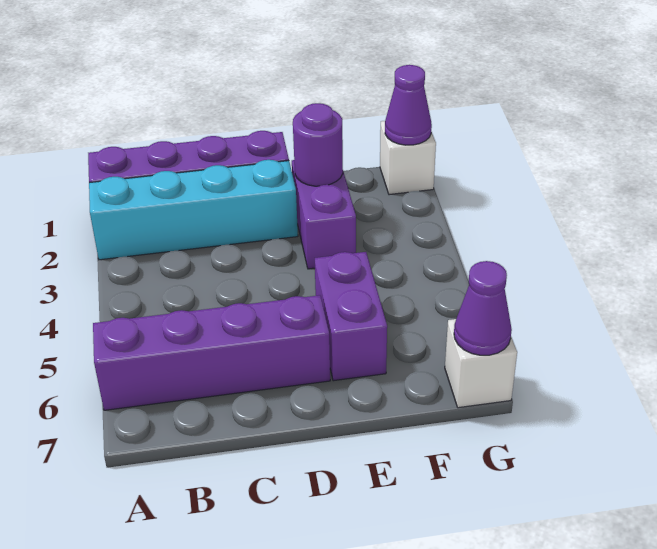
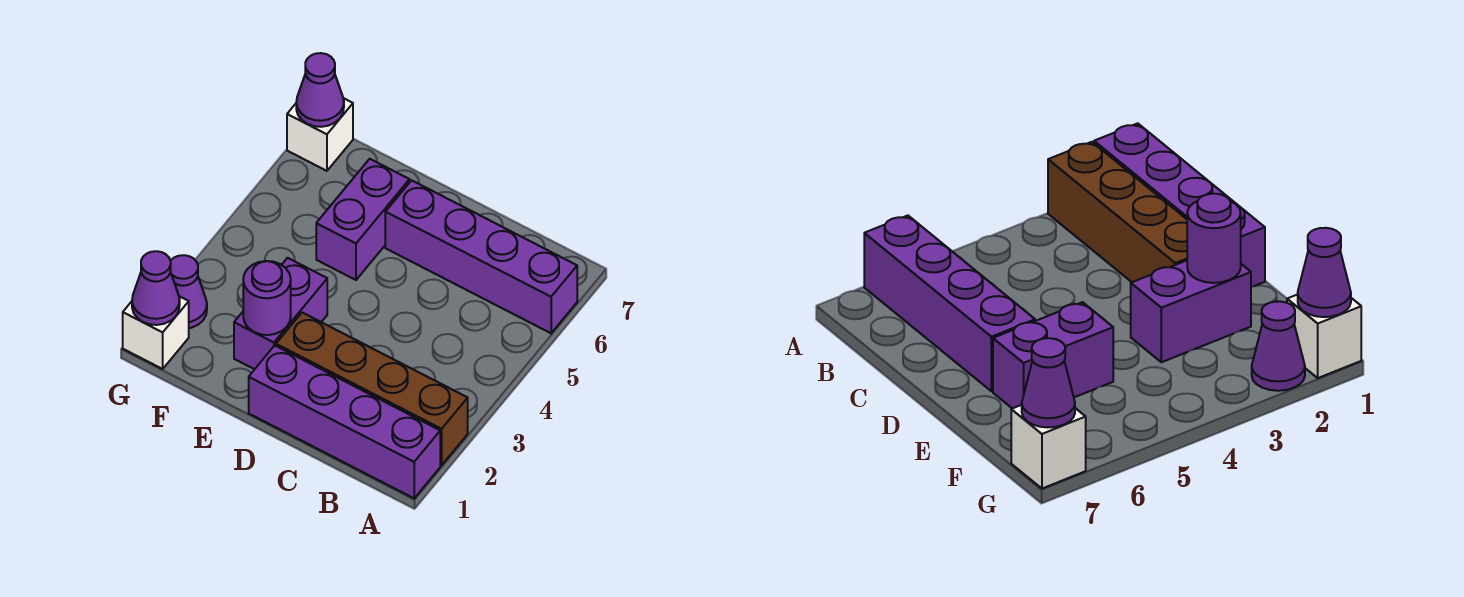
cyan 1x4 brick [89,160,298,260] -> brown 1x4 brick [276,313,468,465]
none -> purple 1x1 cone [170,255,207,328]

